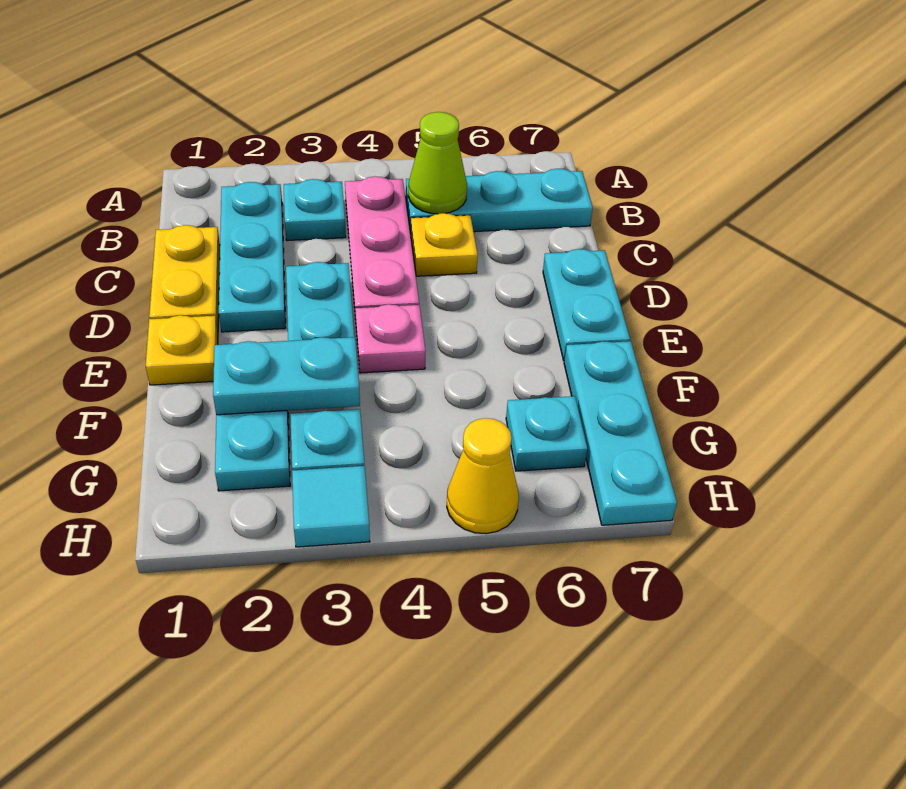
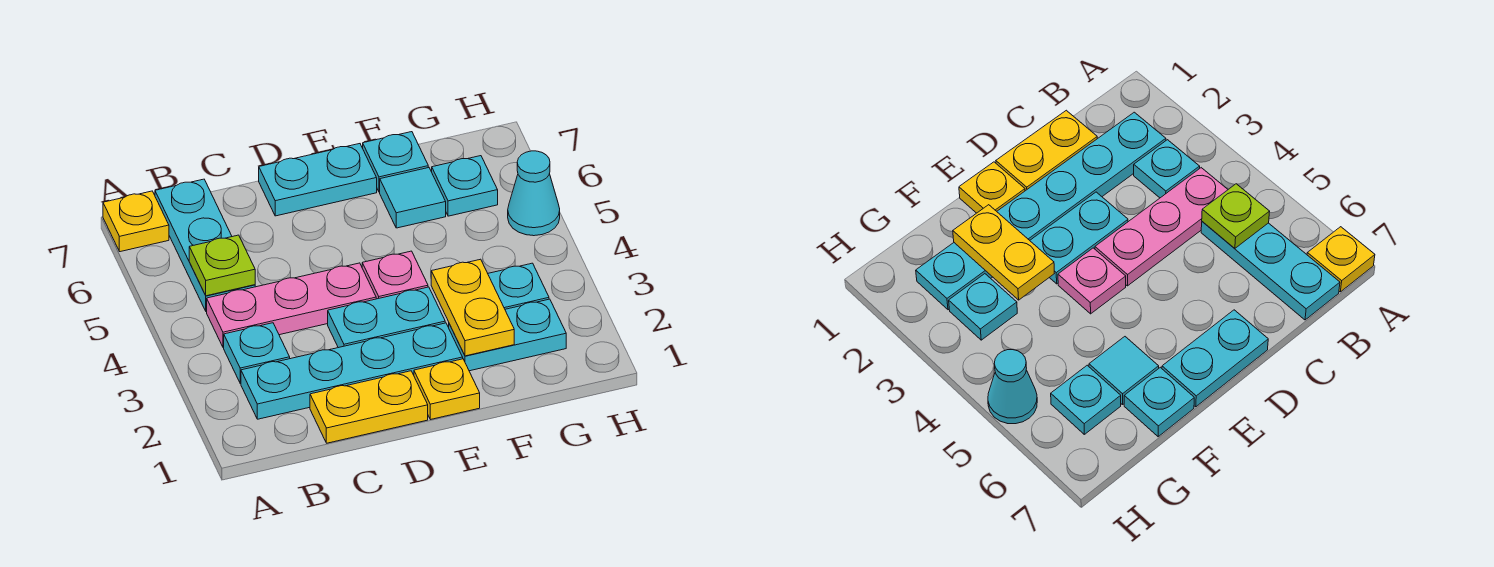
cyan 1x3 plate [219,182,286,332] -> cyan 1x4 plate [241,323,463,419]
lime 1x1 cone [408,112,467,214] -> lime 1x1 plate [189,235,255,296]
yellow 1x1 plate [411,213,478,276] -> yellow 1x1 plate moved to [103,191,169,252]
cyan 1x2 plate [213,337,360,415] -> yellow 1x2 plate [431,259,514,356]
cyan 1x3 plate [564,341,677,525] -> cyan 1x1 plate [363,132,428,192]
cyan 1x1 tile [292,466,370,547] -> cyan 1x1 tile moved to [380,167,446,228]
yellow 1x1 cone [447,418,519,534] -> cyan 1x1 cone [508,151,560,236]

